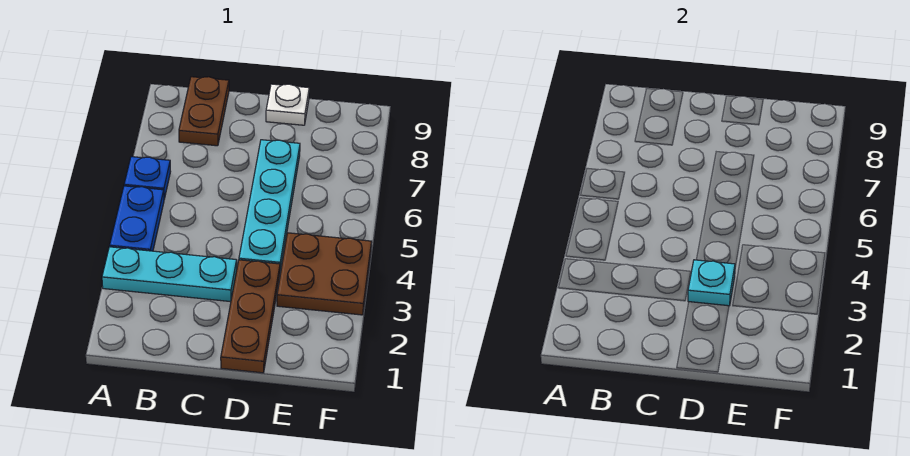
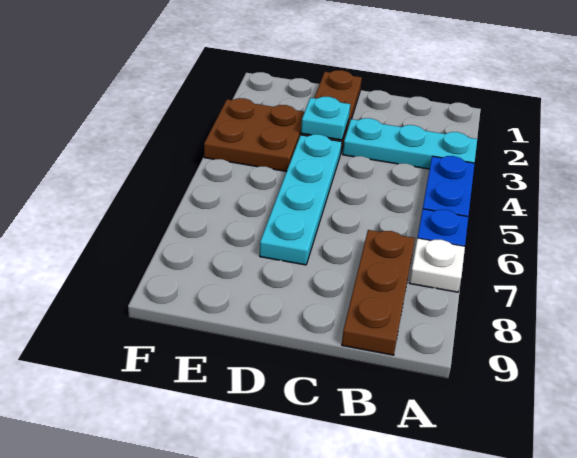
brown 1x2 plate [179,77,229,146] -> brown 1x3 plate [342,230,415,355]
white 1x1 plate [266,84,309,125] -> white 1x1 plate moved to [410,238,465,292]

